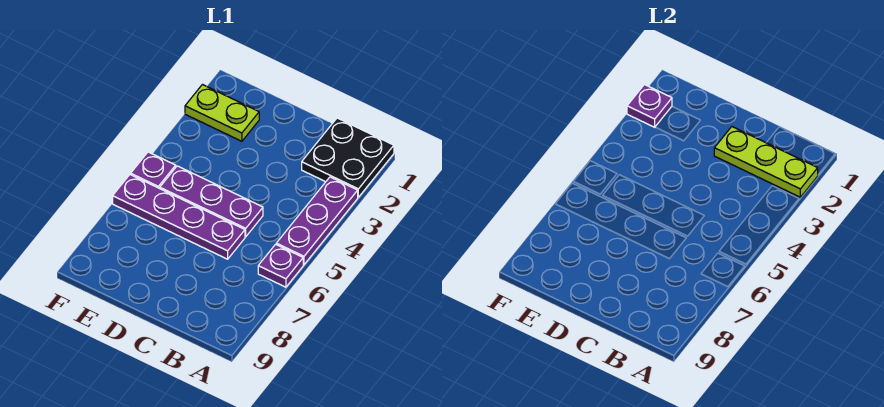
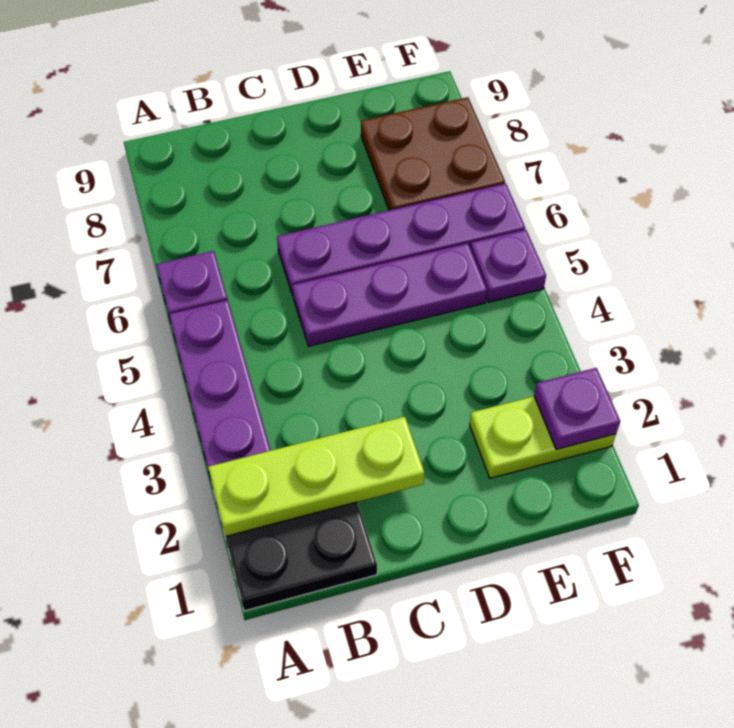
none -> brown 2x2 plate [361,97,505,210]

